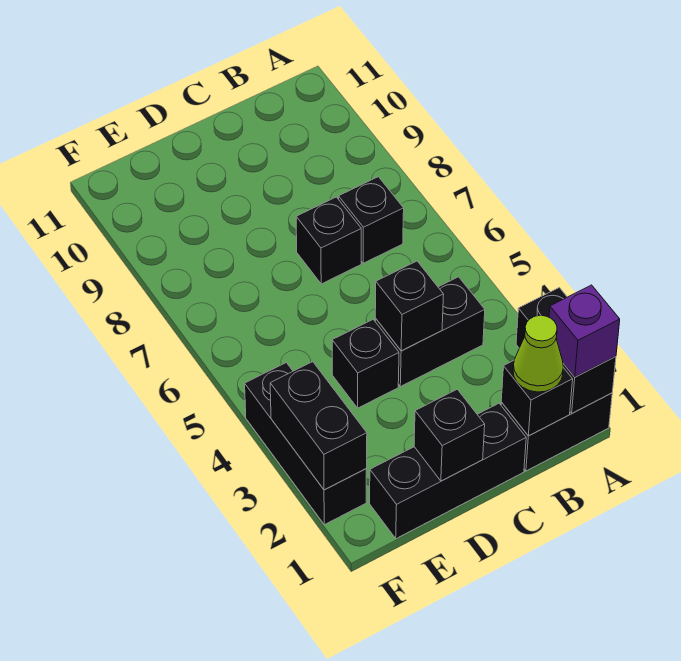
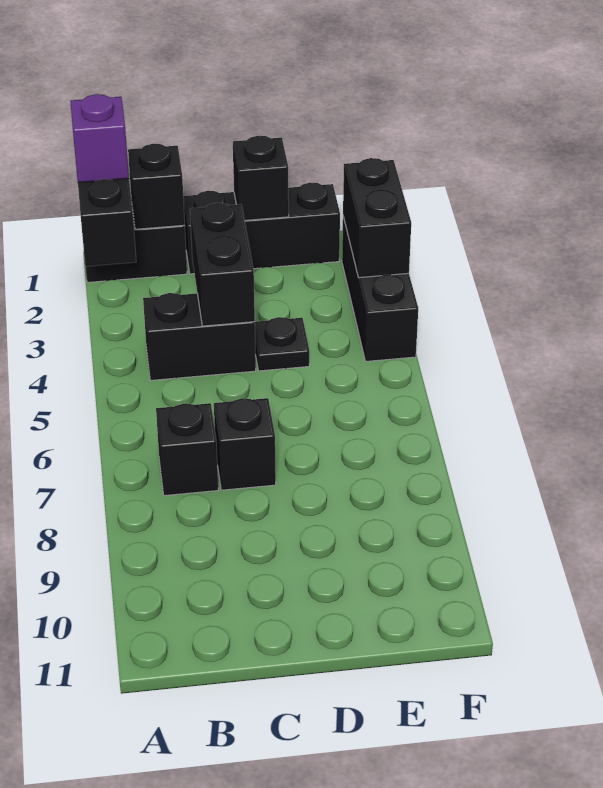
lime 1x1 cone [513,315,563,392] -> none
black 1x1 brick [375,261,444,351] -> black 1x2 brick [190,203,255,326]
black 1x1 brick [332,320,399,408] -> black 1x1 plate [255,317,309,371]

